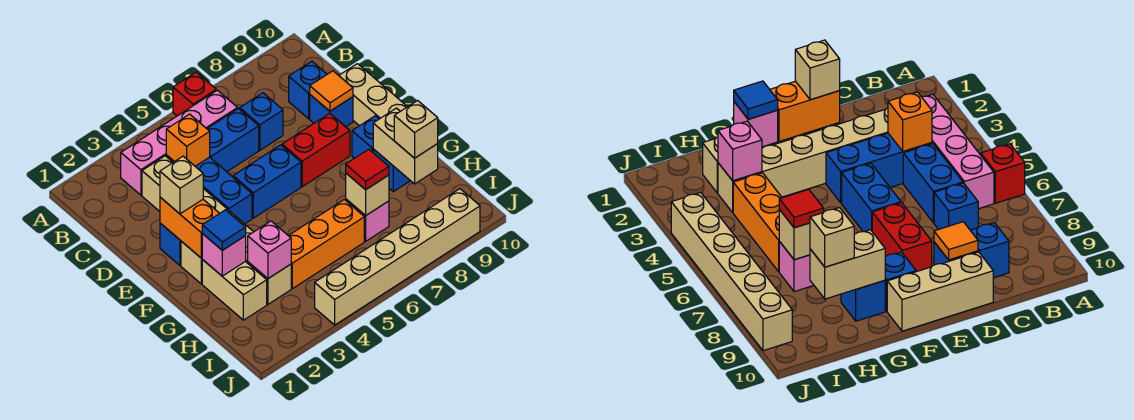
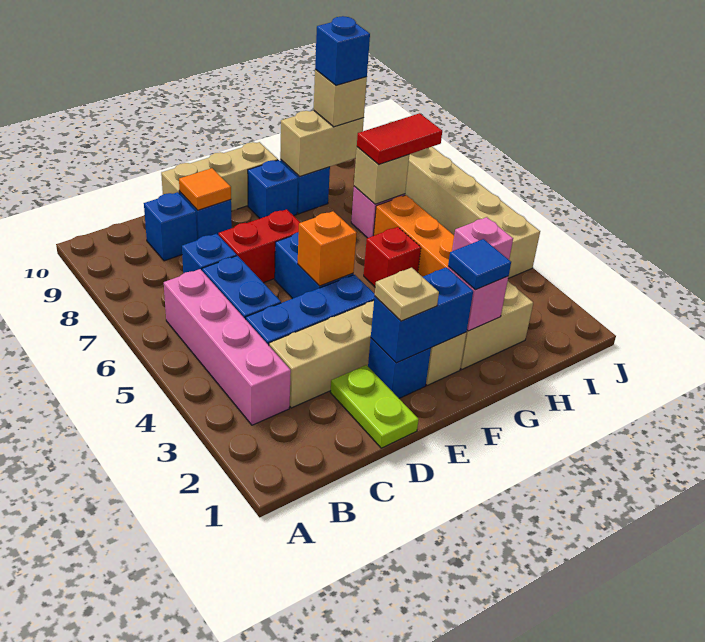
red 1x1 brick [173,72,216,116] -> red 1x1 brick moved to [364,227,421,287]
orange 1x1 brick [166,114,210,166] -> orange 1x1 brick moved to [298,211,357,286]
none -> lime 1x2 plate [330,365,419,448]
orange 1x2 brick [160,197,219,258] -> blue 1x2 brick [371,267,473,363]
tan 1x1 brick [160,156,203,214] -> tan 1x1 plate [375,268,439,321]
red 1x2 brick [282,113,350,187] -> red 1x2 brick turned to [219,209,301,283]
red 1x1 tile [346,149,389,190] -> red 1x2 tile [357,113,442,165]
none -> blue 1x1 brick [315,16,370,86]

